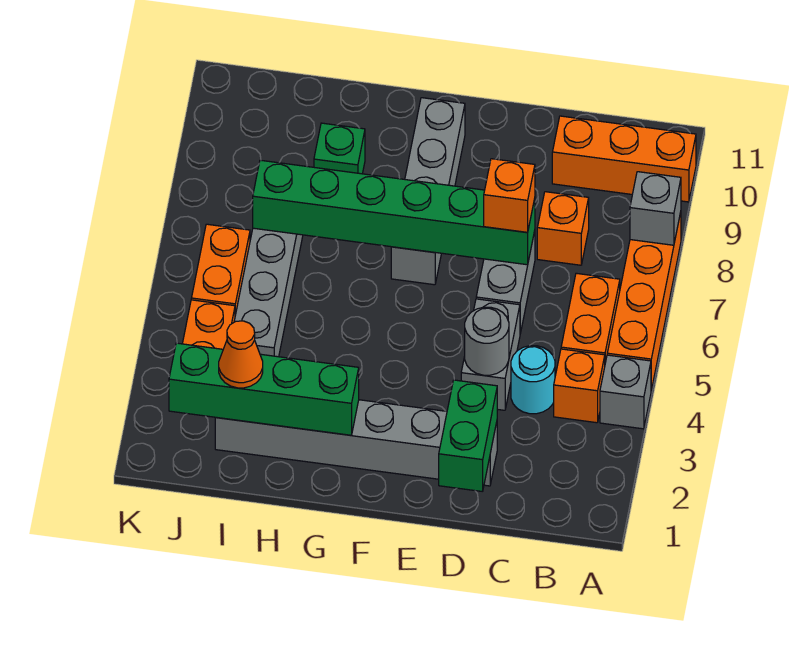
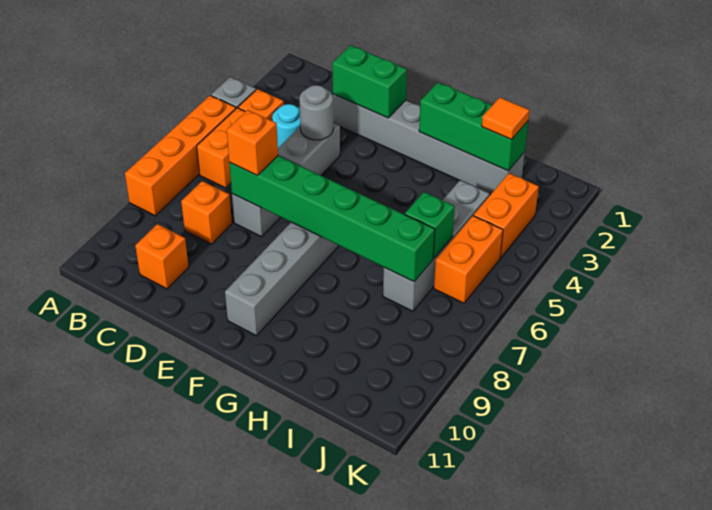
grey 1x1 brick [630,172,681,245] -> none
orange 1x3 brick [552,116,696,202] -> orange 1x1 brick [135,224,189,289]
green 1x2 brick [439,380,497,492] -> green 1x2 brick turned to [332,45,407,118]
green 1x4 brick [169,343,359,435] -> green 1x3 brick [419,82,528,171]
green 1x1 brick [314,123,365,174] -> green 1x1 brick moved to [405,192,455,258]
orange 1x1 cone [219,321,263,388] -> orange 1x1 tile [482,97,529,140]

